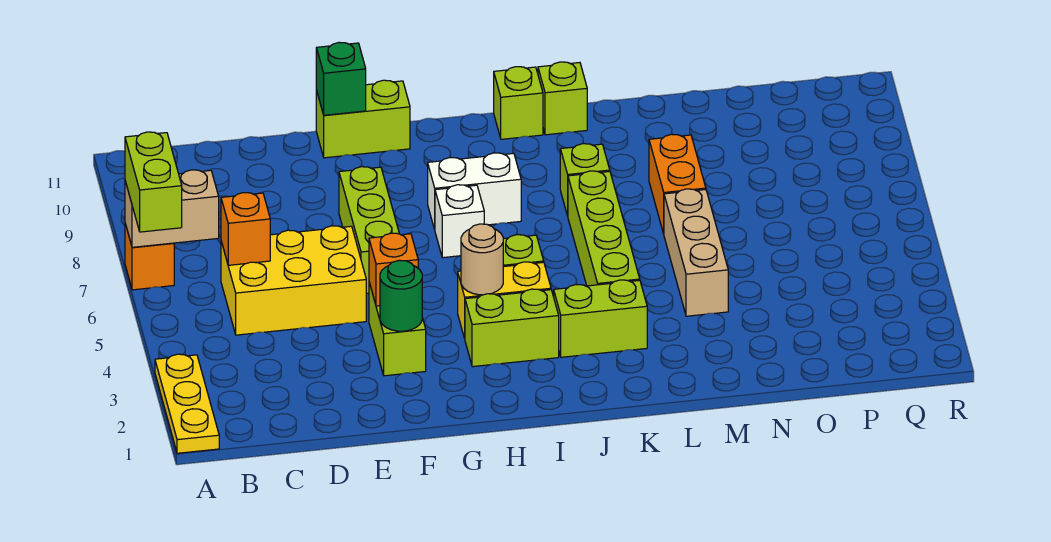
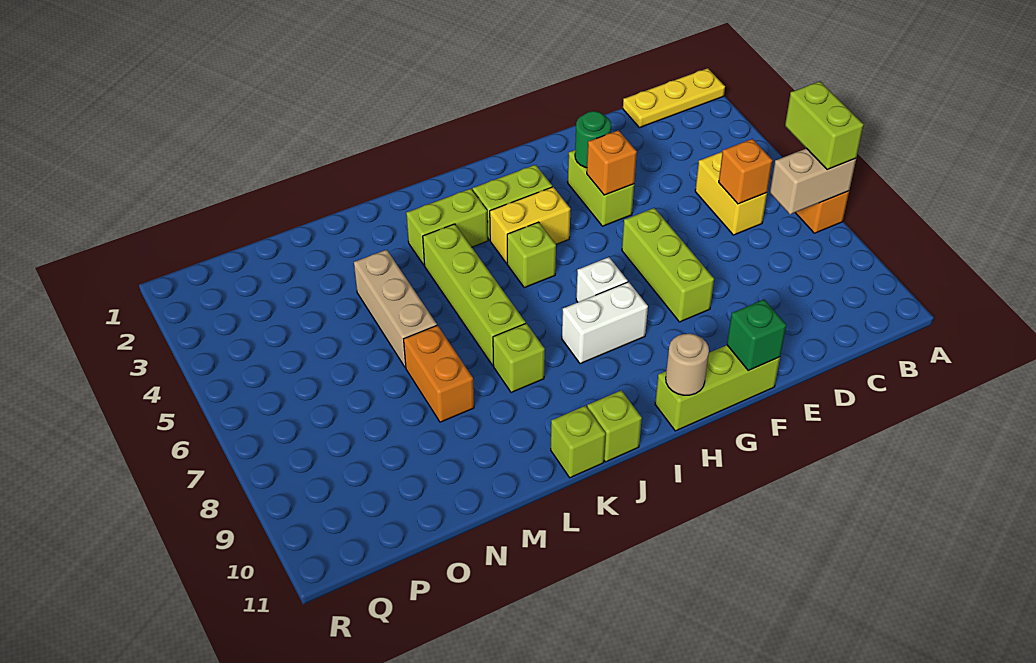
yellow 1x3 plate [155,354,219,453] -> yellow 1x3 plate turned to [623,68,725,128]
yellow 2x3 brick [221,226,366,335] -> yellow 1x2 brick [695,152,767,235]
lime 1x2 brick [316,80,410,158] -> lime 1x3 brick [655,345,780,431]
tan 1x1 round brick [461,224,503,295] -> tan 1x1 round brick moved to [666,333,709,395]

